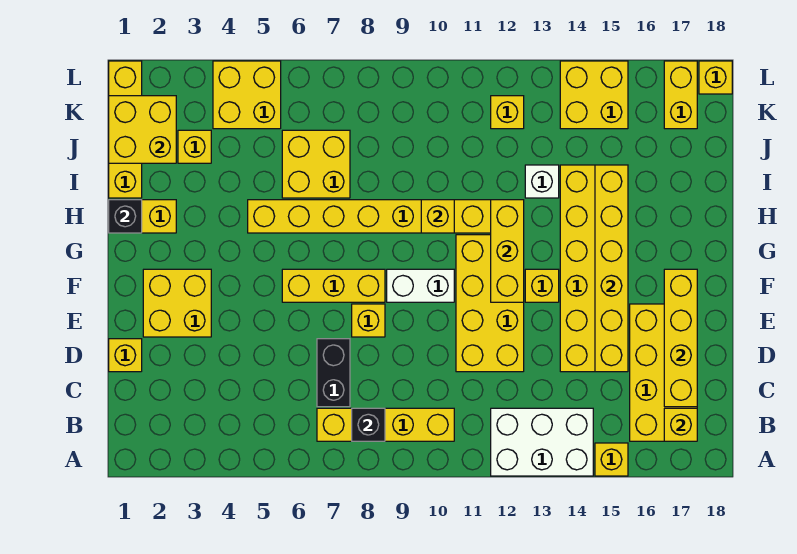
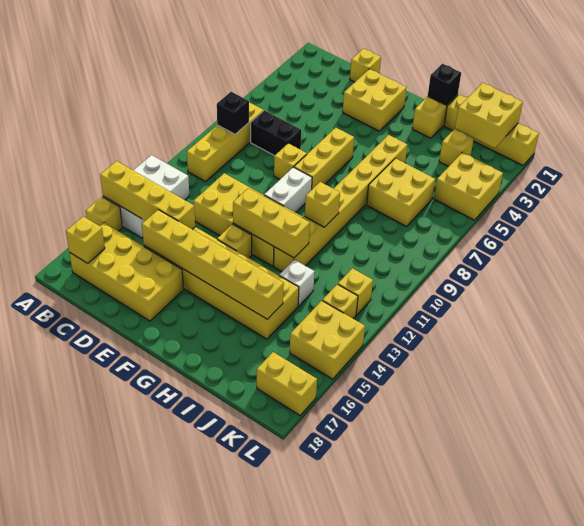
yellow 1x4 brick [664,269,697,407] -> yellow 1x4 brick moved to [100,161,195,229]
yellow 1x1 brick [699,61,732,94] -> yellow 1x1 brick moved to [322,284,358,319]

